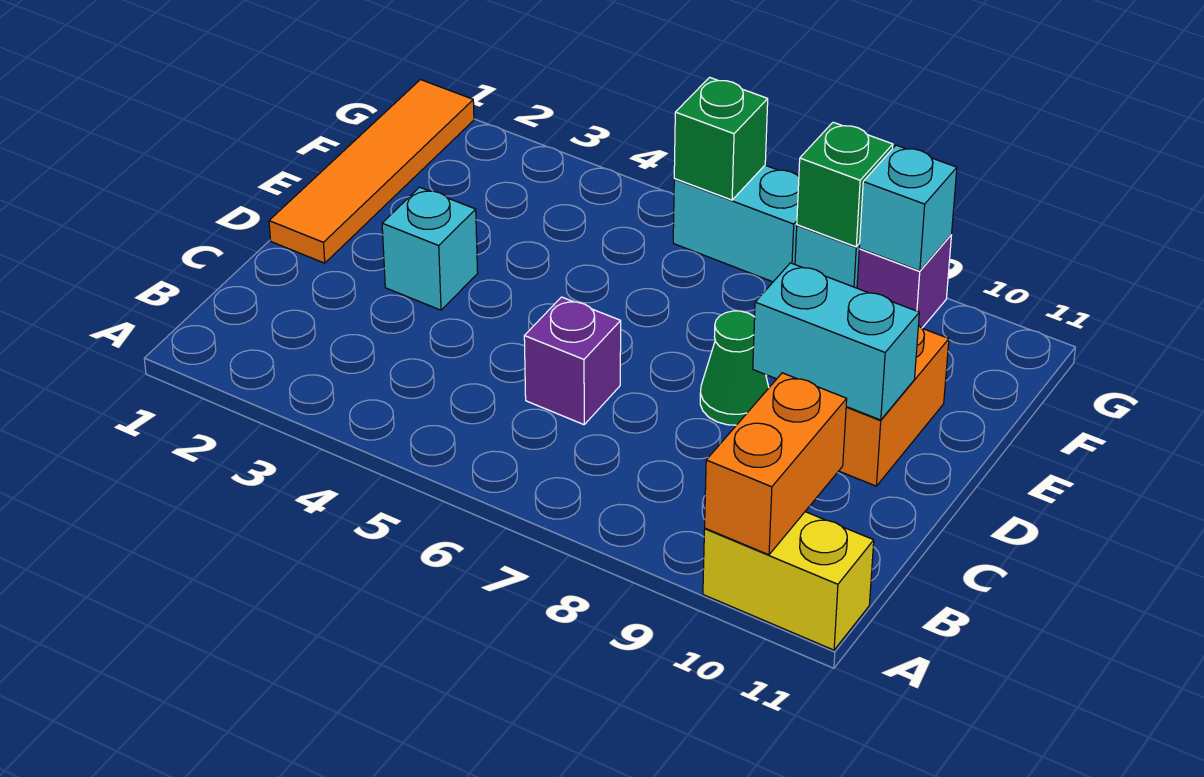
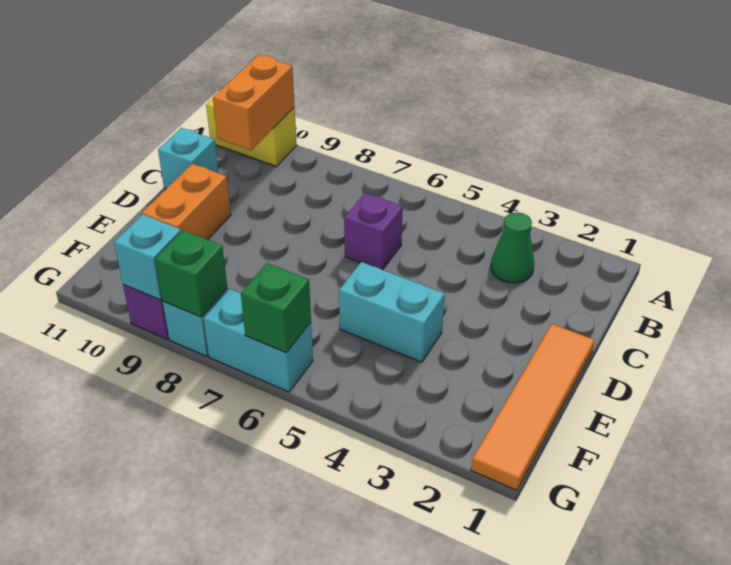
cyan 1x1 brick [382,187,478,310] -> cyan 1x1 brick moved to [158,128,218,189]
green 1x1 cone [700,311,769,425] -> green 1x1 cone moved to [491,212,534,283]
cyan 1x2 brick [753,263,919,420] -> cyan 1x2 brick moved to [339,262,445,362]

